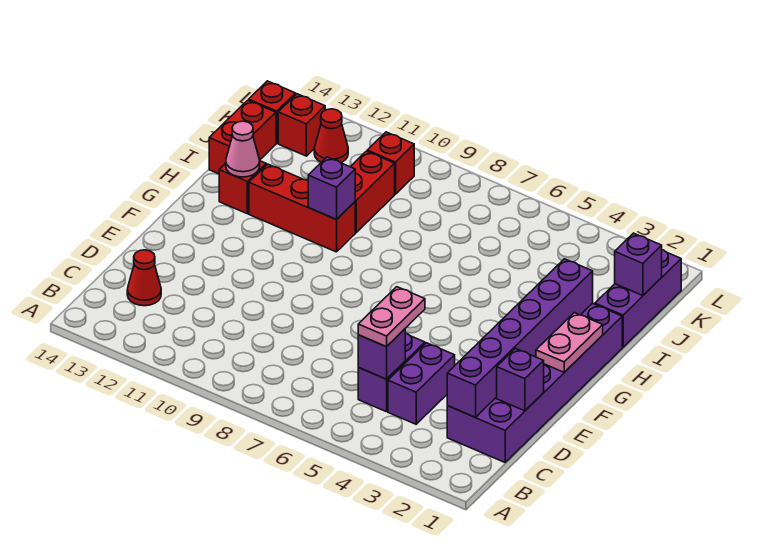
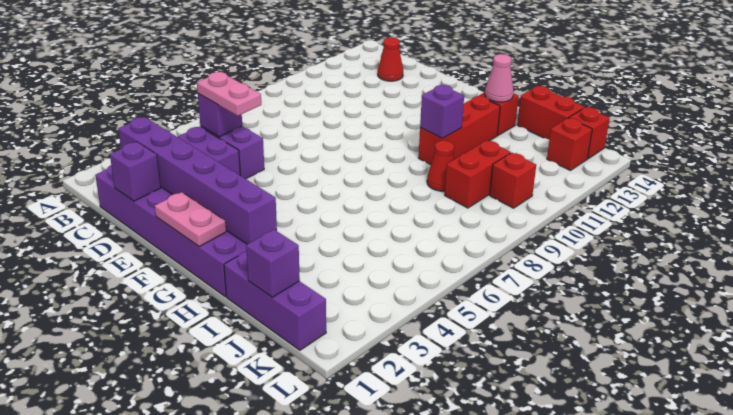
red 1x2 brick [350,151,395,233] -> red 1x2 brick turned to [445,140,511,208]
red 1x1 cone [314,109,348,163] -> red 1x1 cone moved to [427,141,454,191]

